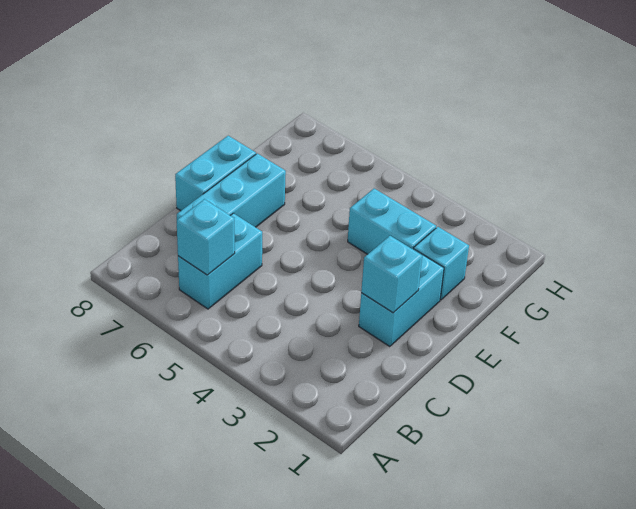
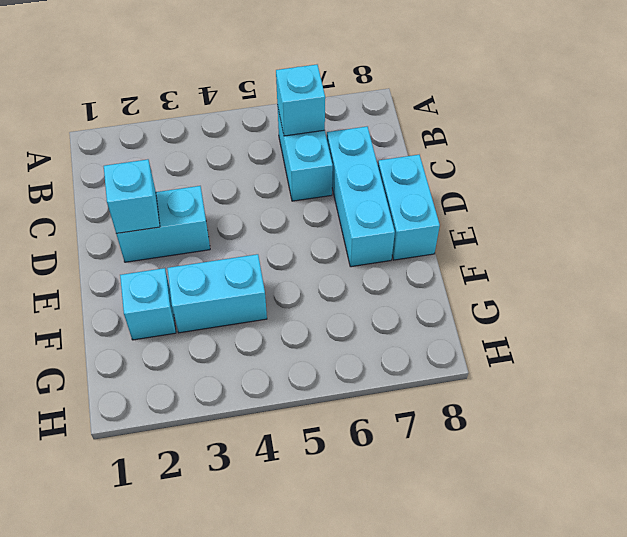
cyan 1x2 brick [359,249,444,347] -> cyan 1x2 brick turned to [116,186,210,262]

